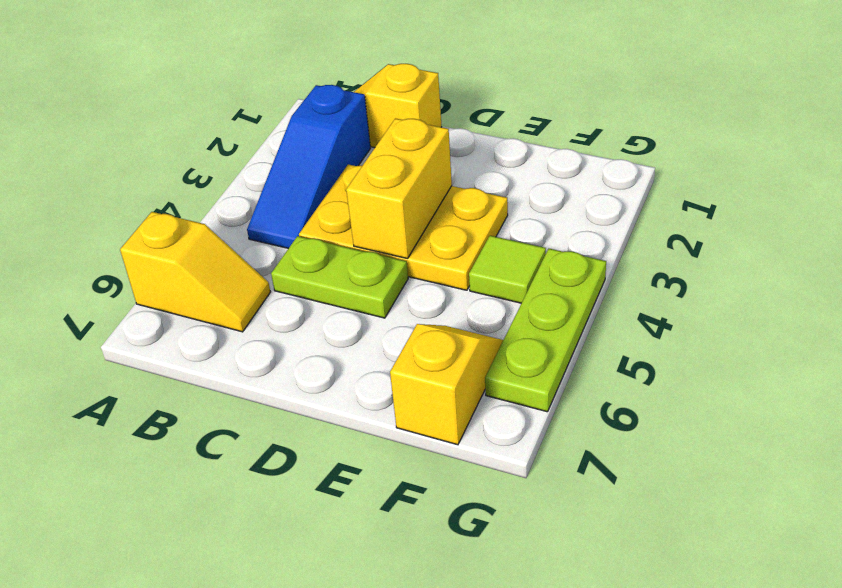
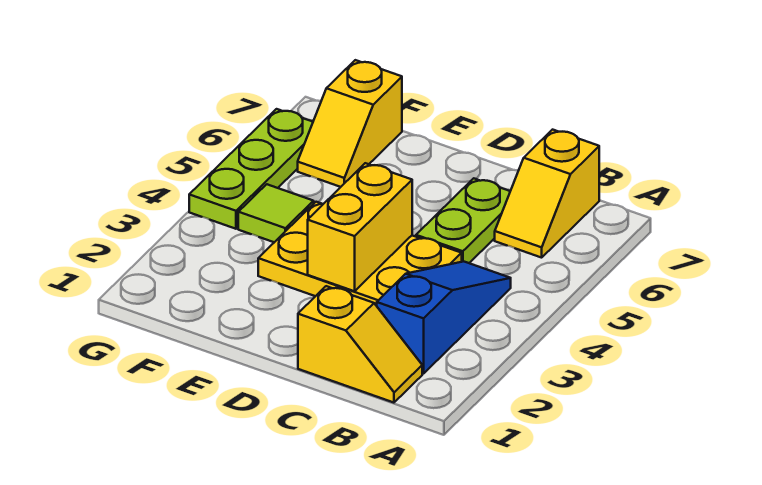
yellow 1x2 slope [120,212,270,332] -> yellow 1x2 slope turned to [495,130,599,258]
lime 1x2 plate [271,236,408,318] -> lime 1x2 plate turned to [416,178,510,263]

